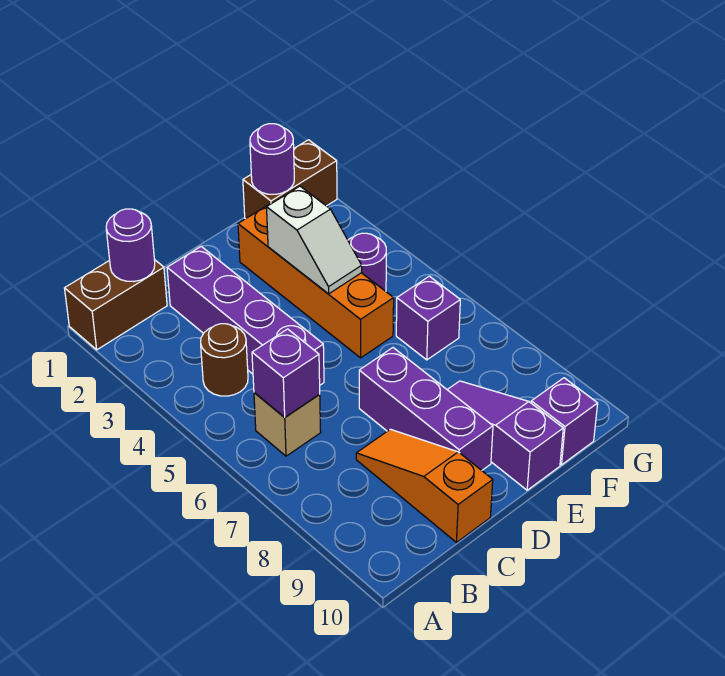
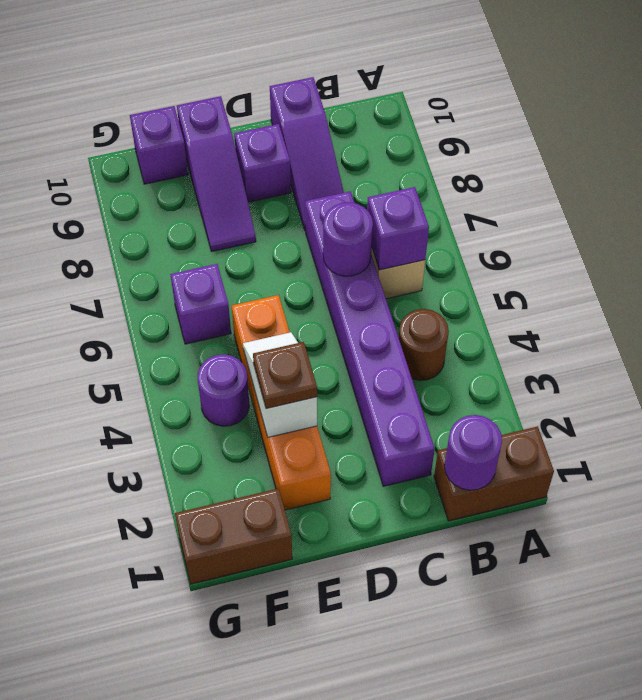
purple 1x4 brick [167,246,324,385] -> purple 1x6 brick [305,191,435,486]
orange 1x3 slope [356,429,493,542] -> purple 1x3 slope [270,77,344,231]
purple 1x3 brick [359,348,493,470] -> purple 1x1 brick [234,124,291,202]
none -> brown 1x1 plate [253,342,317,409]
purple 1x1 round brick [250,124,294,194] -> purple 1x1 round brick moved to [323,202,373,276]

